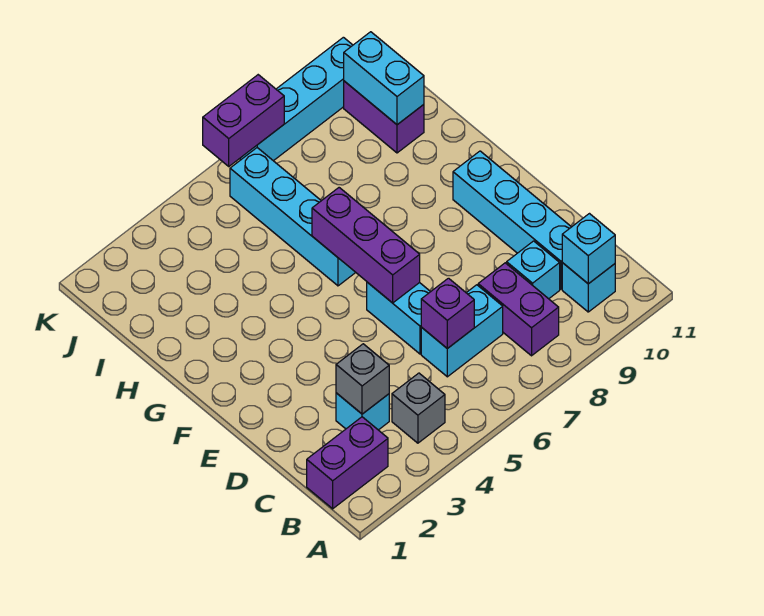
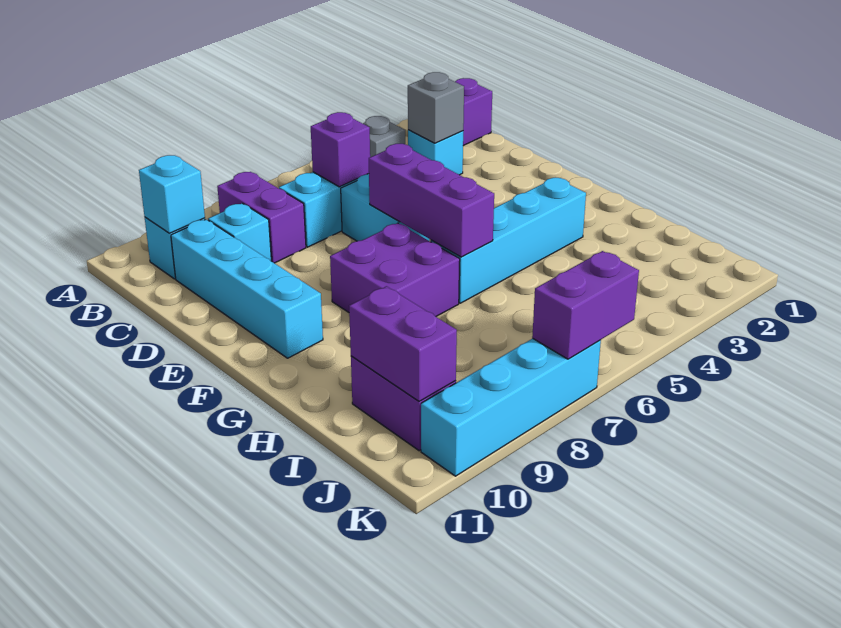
none -> purple 2x2 brick [330,223,460,317]
cyan 1x4 brick [230,148,356,286] -> cyan 1x4 brick turned to [431,178,586,303]
cyan 1x2 brick [344,32,424,125] -> purple 1x2 brick [349,286,457,401]

